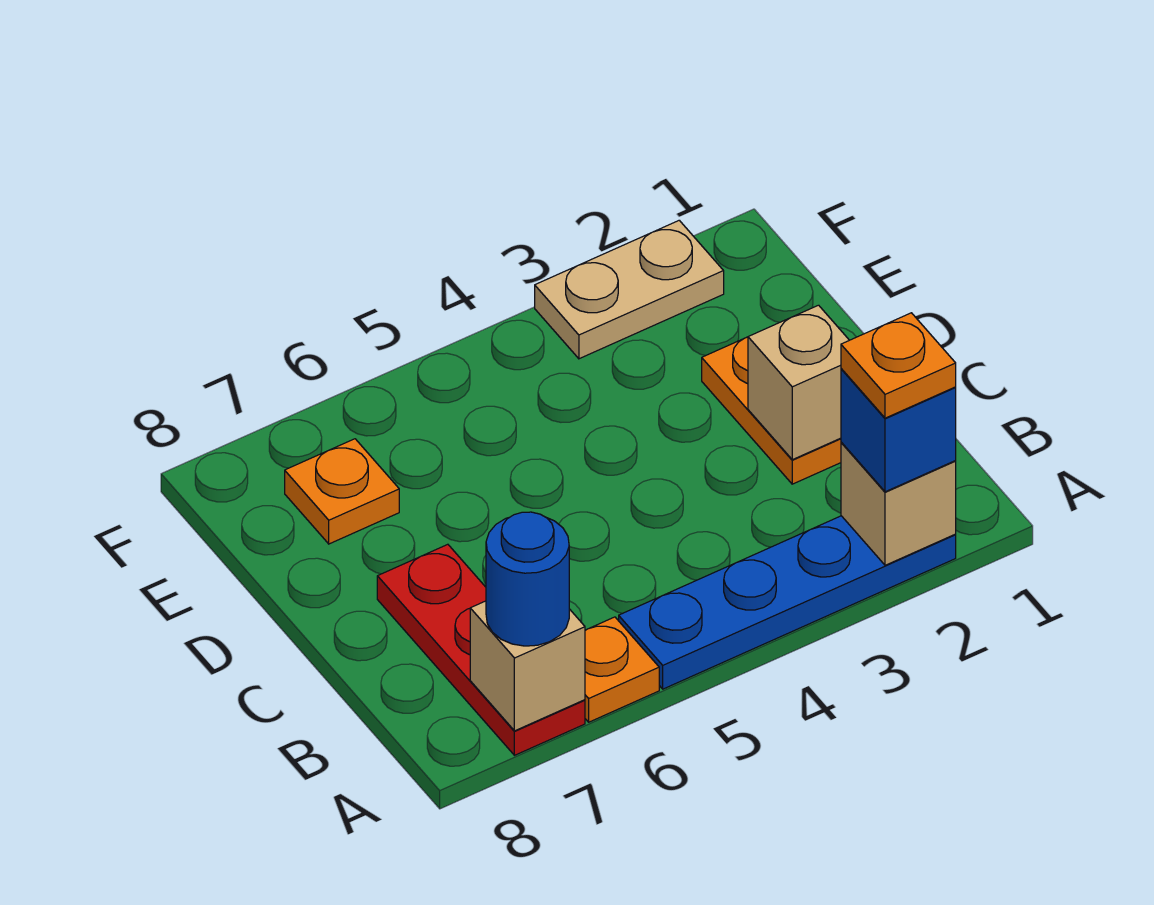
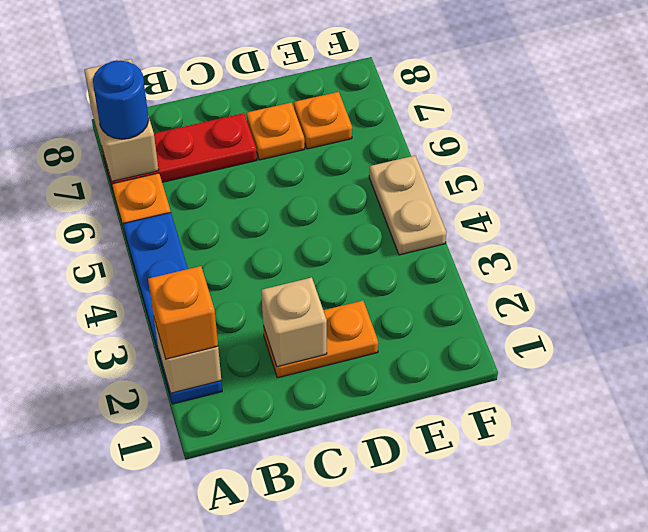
blue 1x1 brick [841,369,956,492] -> orange 1x1 brick [148,266,218,359]
orange 1x1 plate [841,313,956,418] -> orange 1x1 plate moved to [246,102,305,160]
tan 1x1 brick [470,601,585,731] -> tan 1x2 brick [84,59,159,181]
tan 1x2 plate [535,220,724,359] -> tan 1x2 plate moved to [369,156,447,255]

